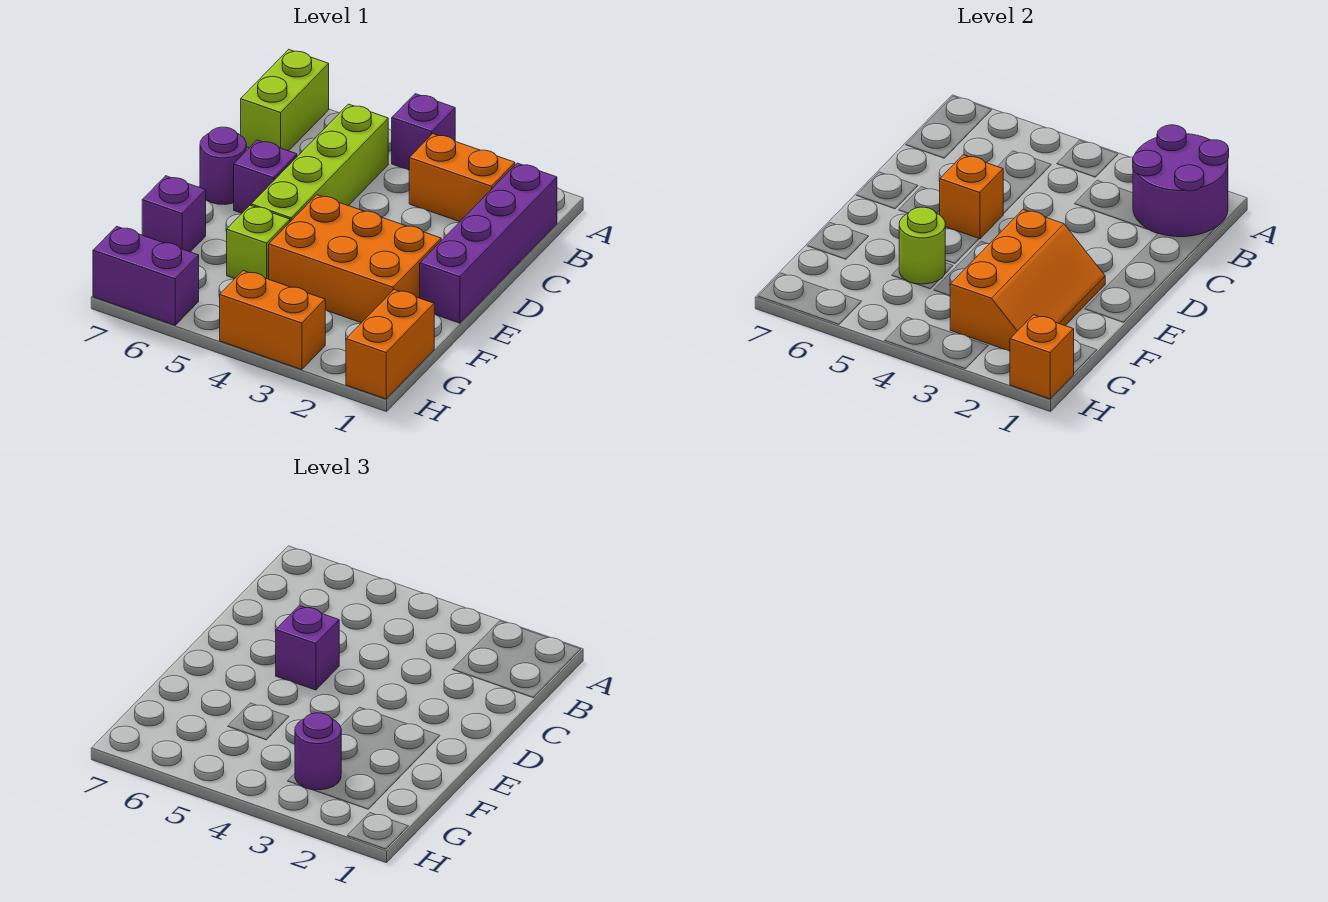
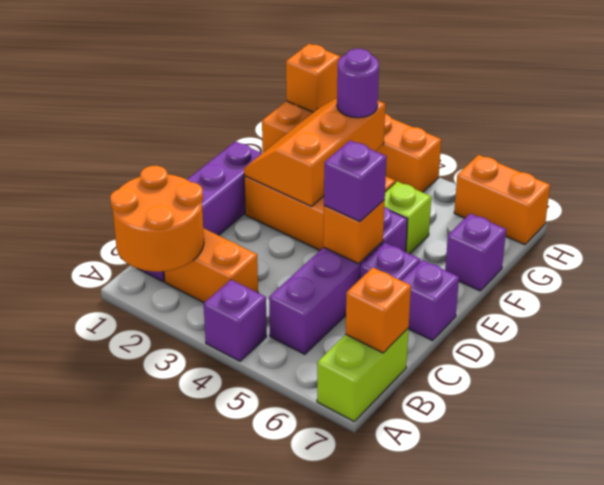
purple 2x2 round brick [1133,125,1229,237] -> orange 2x2 round brick [110,166,204,272]
lime 1x4 brick [251,104,388,222] -> purple 1x4 brick [269,207,408,354]
none -> orange 1x1 brick [345,268,411,353]
purple 1x1 round brick [200,127,246,205] -> purple 1x1 brick [401,260,459,340]
lime 1x1 round brick [899,207,945,284] -> none
purple 1x2 brick [93,226,199,325] -> orange 1x2 brick [454,155,550,245]

